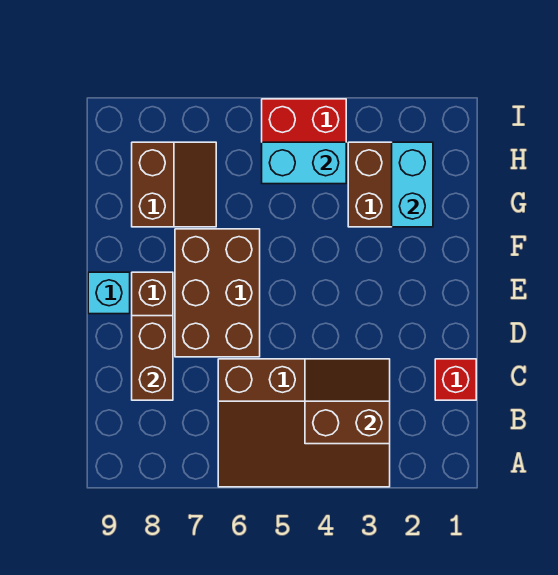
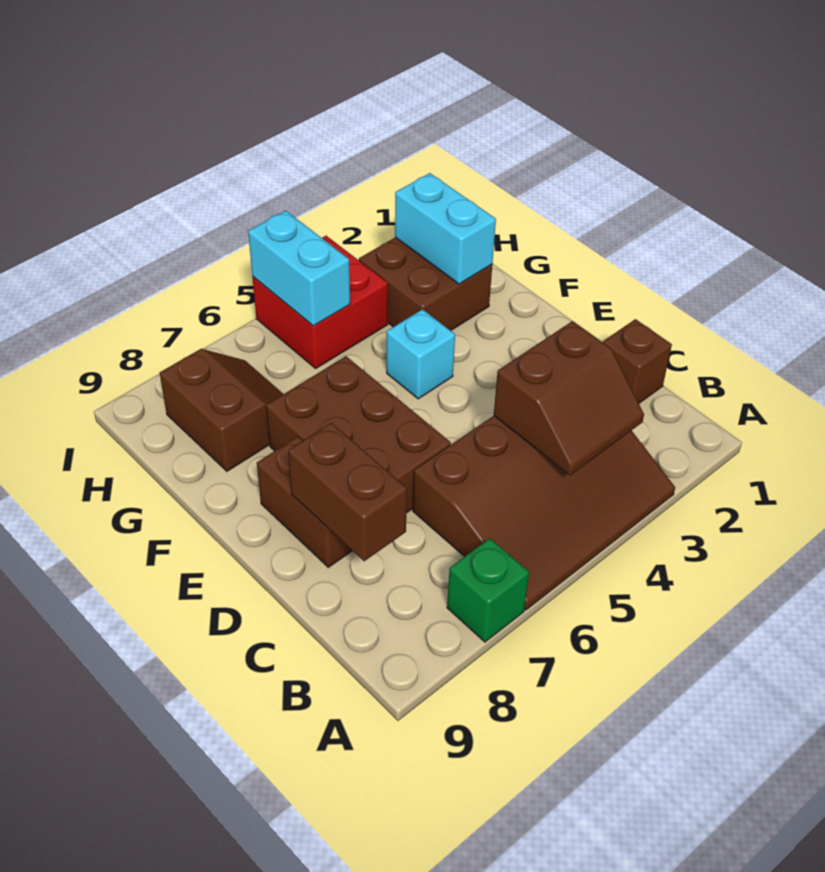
none -> green 1x1 brick [447,538,529,642]
brown 2x2 slope [305,359,390,444] -> brown 2x2 slope turned to [494,321,644,475]
red 1x1 brick [435,359,476,400] -> brown 1x1 brick [603,319,672,403]
cyan 1x1 brick [88,272,130,314] -> cyan 1x1 brick moved to [387,309,455,399]
cyan 1x2 brick [262,142,346,184] -> cyan 1x2 brick turned to [248,211,350,326]

